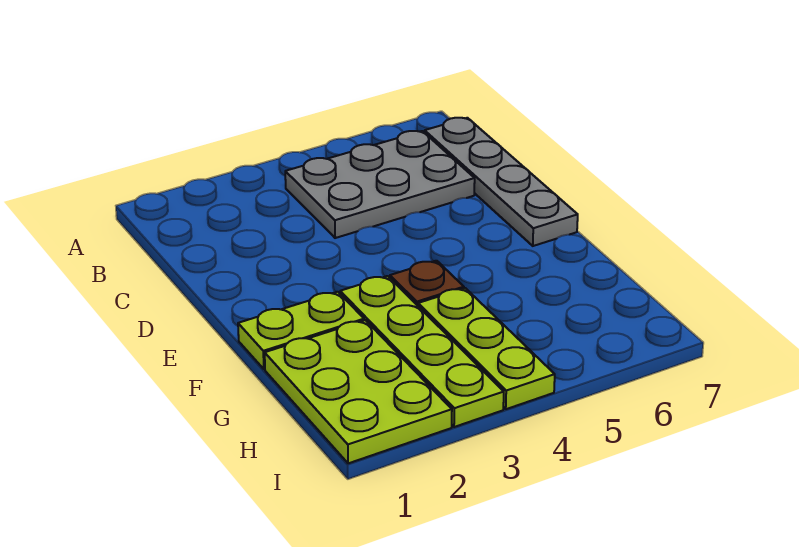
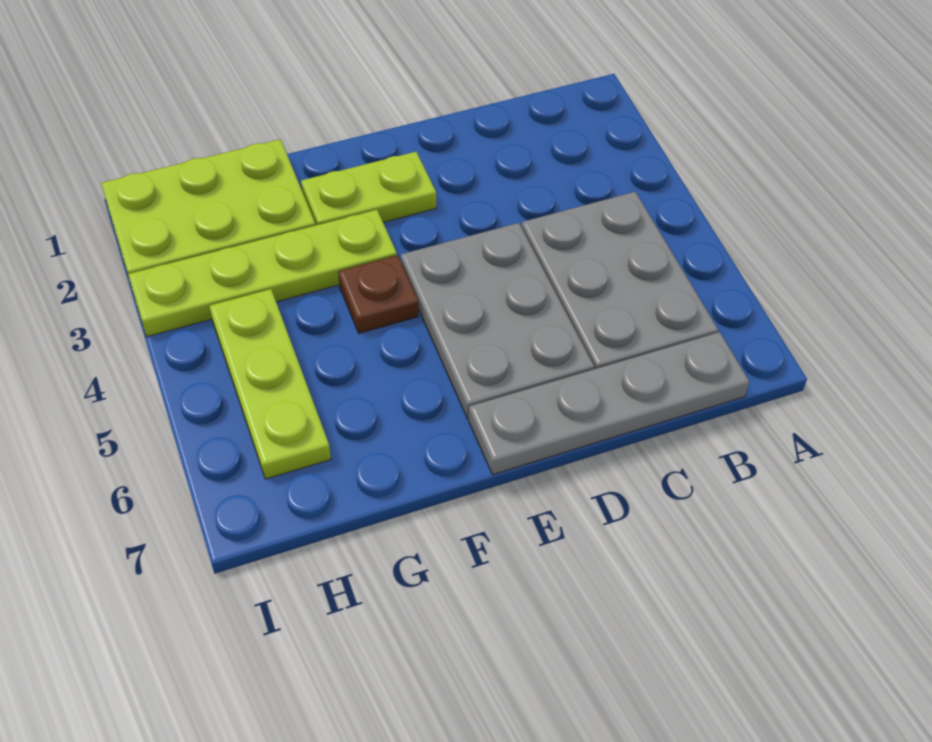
none -> grey 2x3 plate [401,223,594,419]
lime 1x2 plate [238,292,364,369] -> lime 1x2 plate turned to [301,152,436,225]
lime 1x3 plate [418,288,555,409] -> lime 1x3 plate turned to [209,289,331,479]

